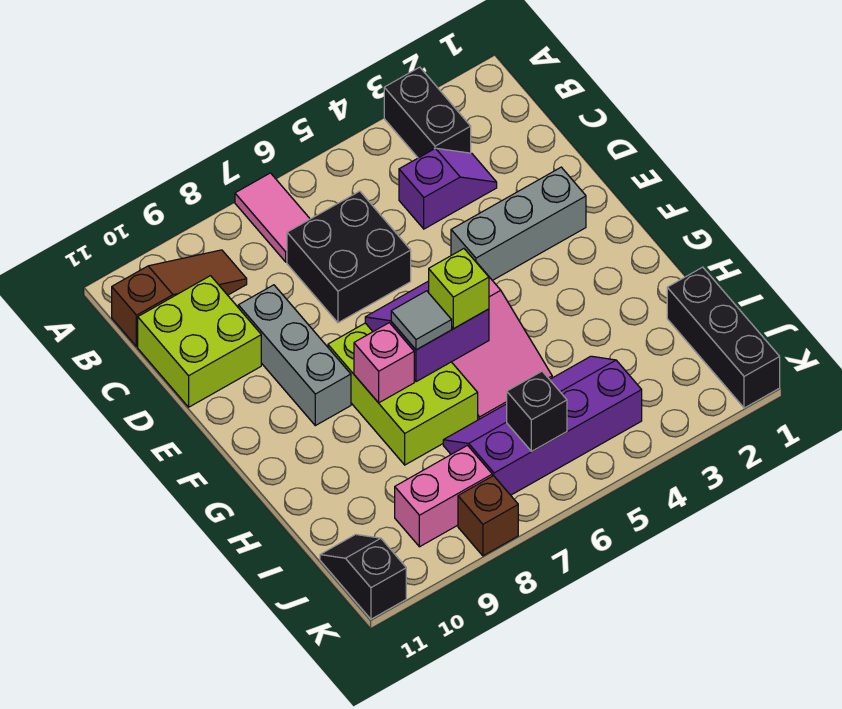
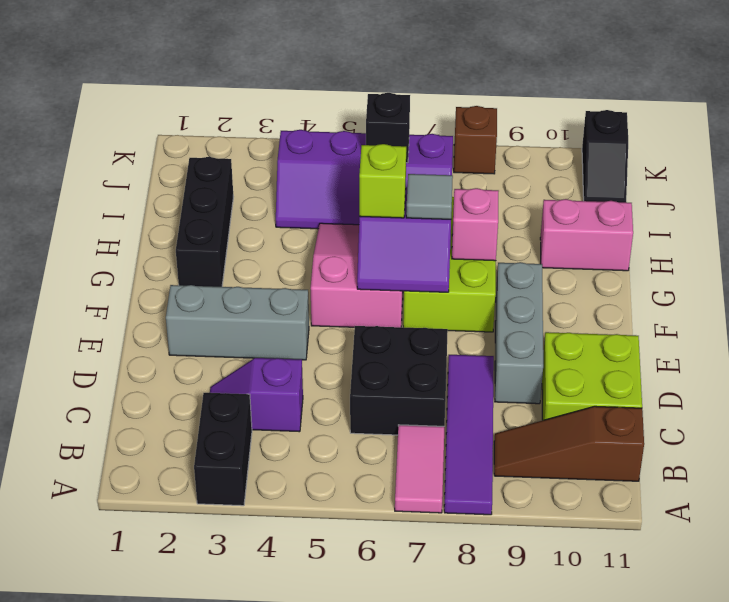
none -> purple 1x4 tile [444,355,494,515]
black 1x3 brick [667,267,780,408] -> black 1x3 brick moved to [176,157,233,287]
pink 1x2 brick [395,445,492,547] -> pink 1x2 brick moved to [540,199,633,271]

